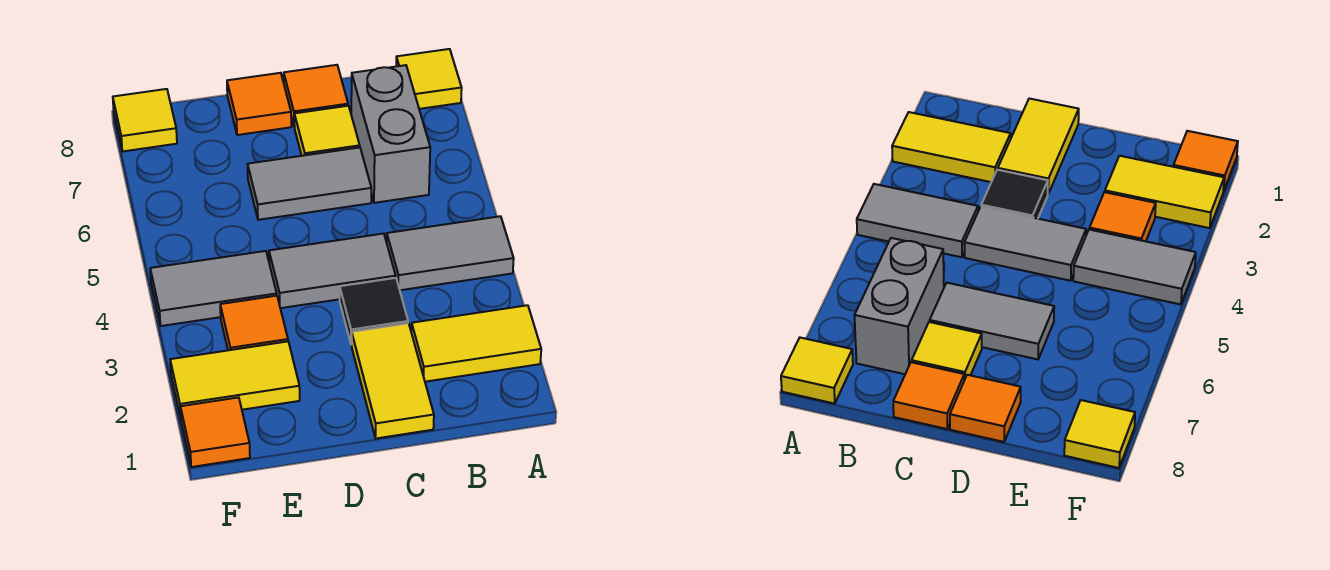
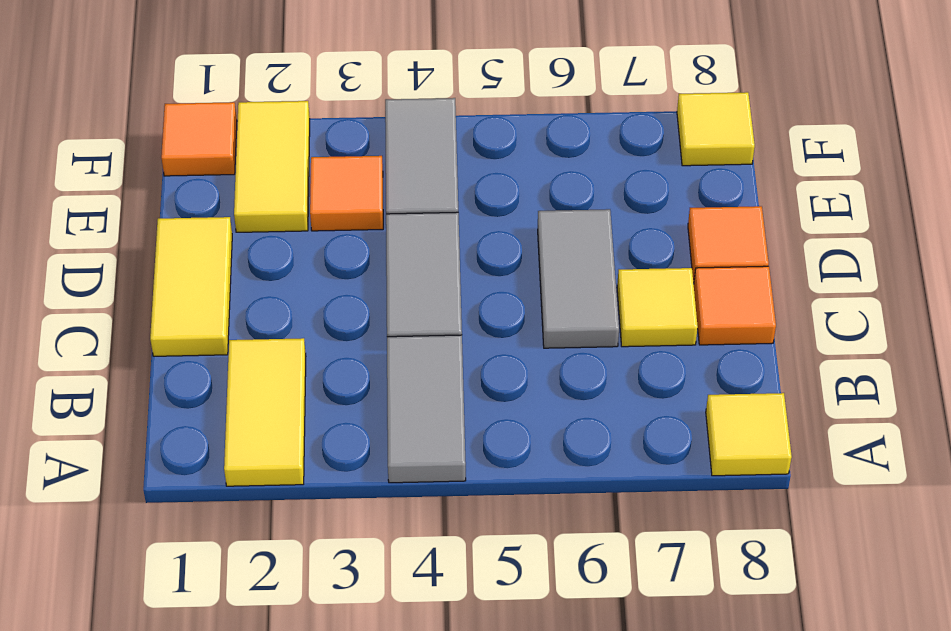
grey 1x2 brick [351,65,430,203] -> none
yellow 1x2 tile [352,323,434,438] -> yellow 1x2 tile turned to [150,217,232,356]
black 1x1 tile [340,278,408,345] -> none

